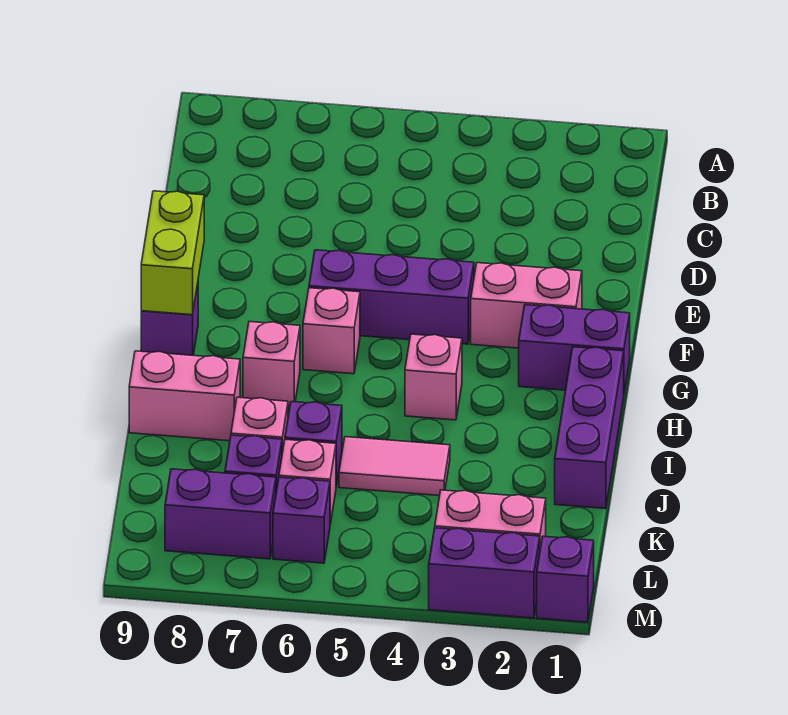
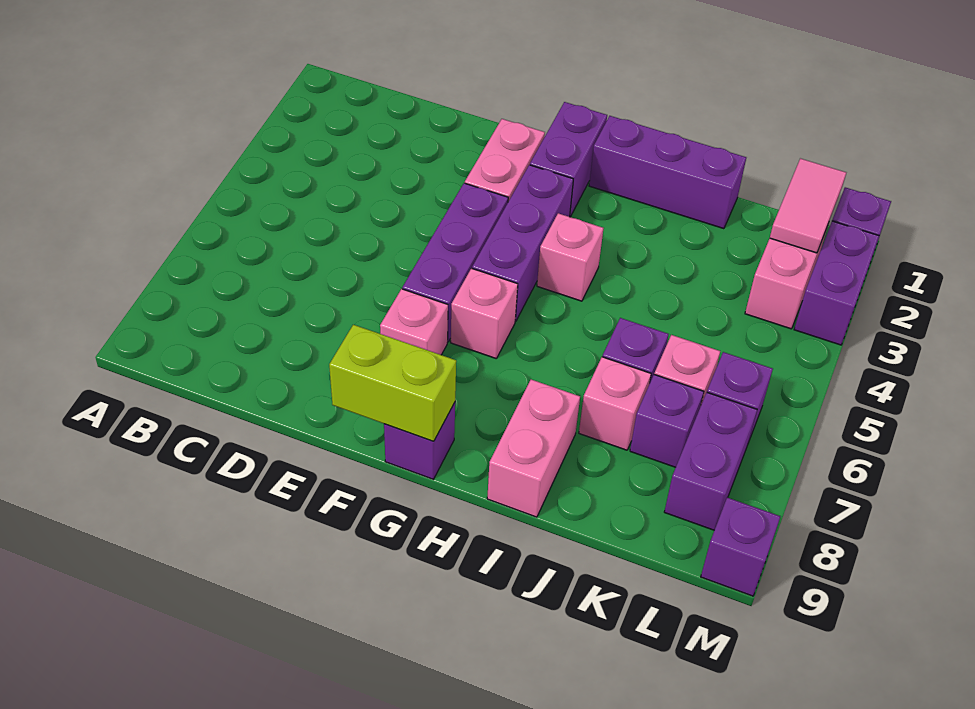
none -> purple 1x3 brick [472,165,573,321]
pink 1x1 brick [243,322,300,407] -> pink 1x1 brick moved to [380,289,448,355]
pink 1x2 tile [339,437,450,496] -> pink 1x2 tile moved to [770,158,846,253]
none -> purple 1x1 brick [701,498,780,596]

